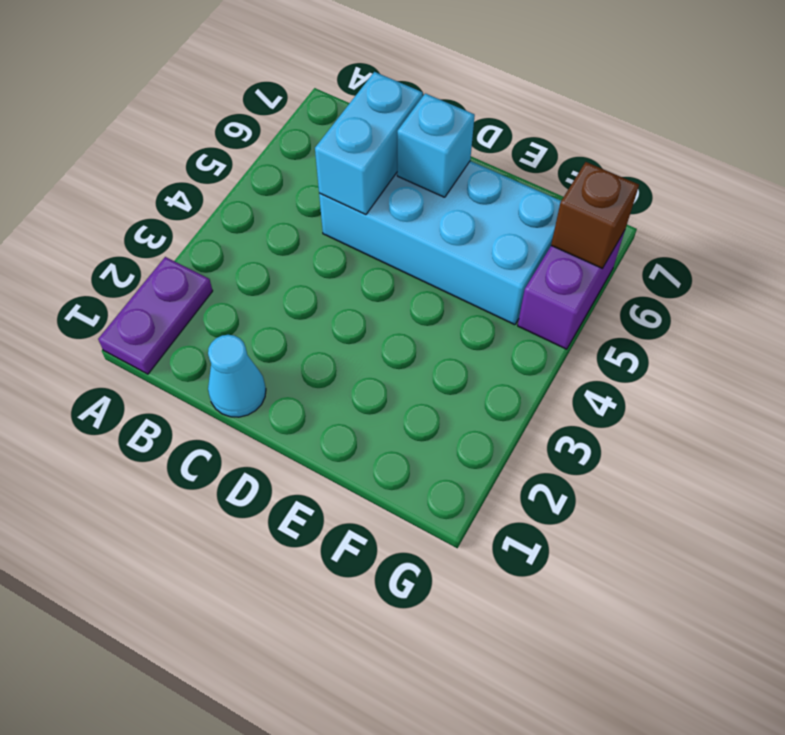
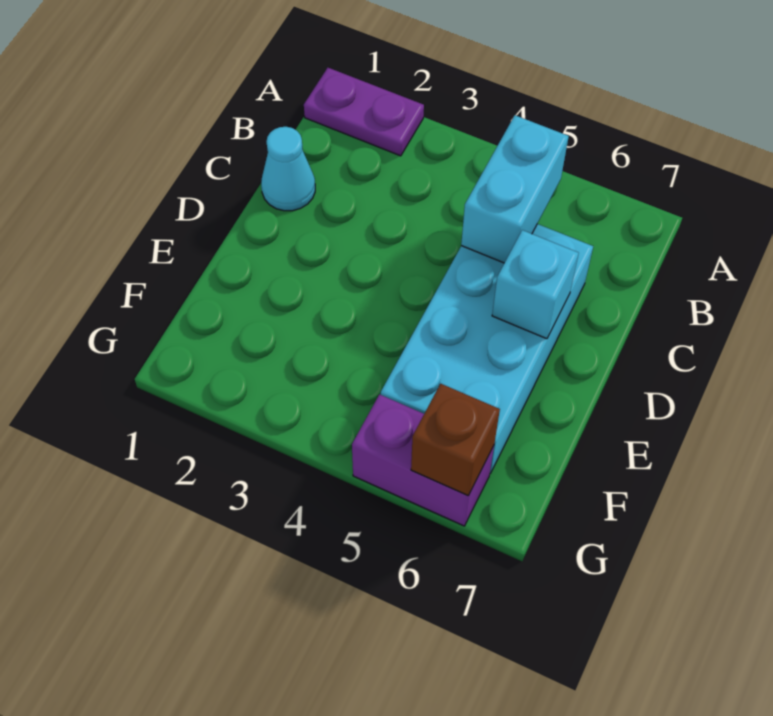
cyan 1x2 brick [315,72,423,215] -> cyan 1x2 brick turned to [461,115,569,263]

